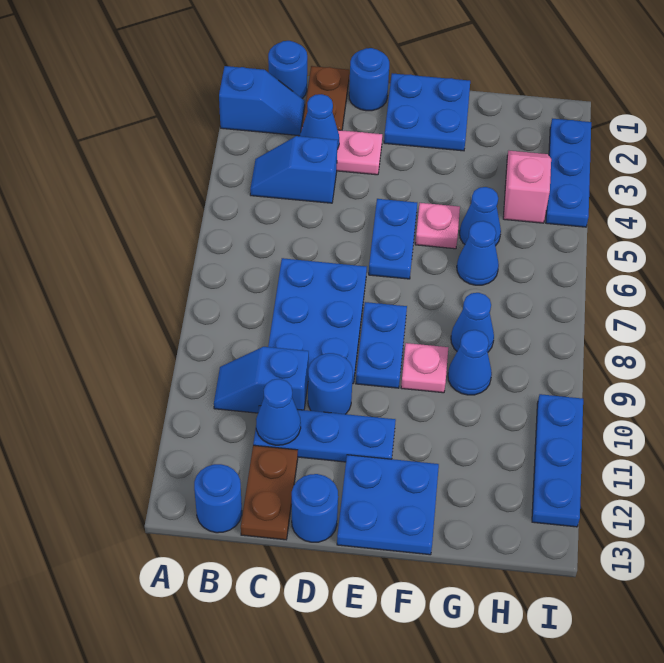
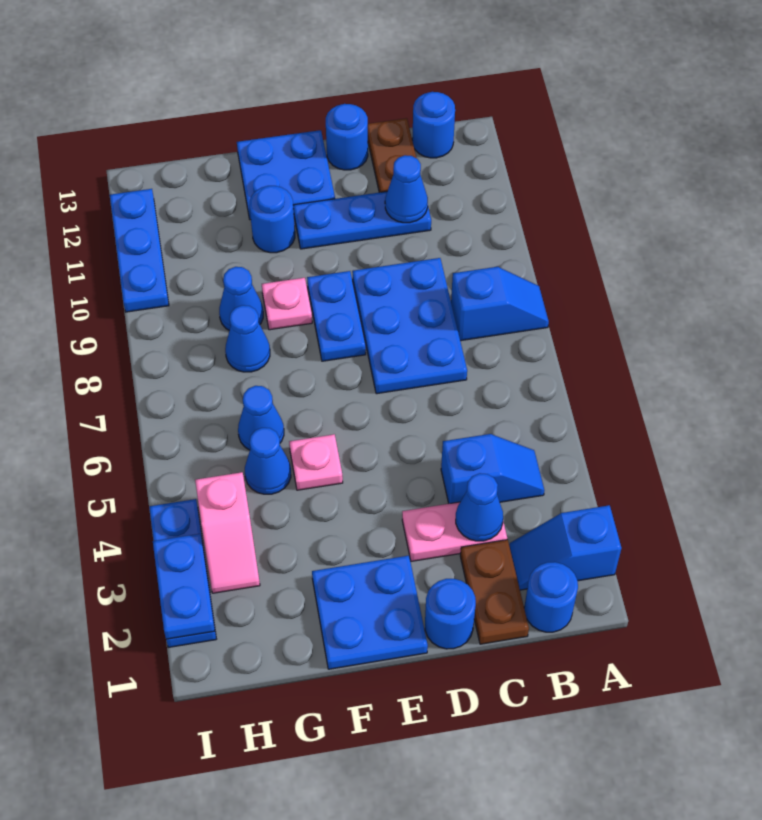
blue 1x2 slope [214,347,309,413] -> blue 1x2 slope moved to [451,267,549,341]
blue 1x1 round brick [308,353,353,414] -> blue 1x1 round brick moved to [249,186,295,253]
blue 1x2 plate [369,199,417,279] -> blue 1x2 plate moved to [153,534,215,639]

